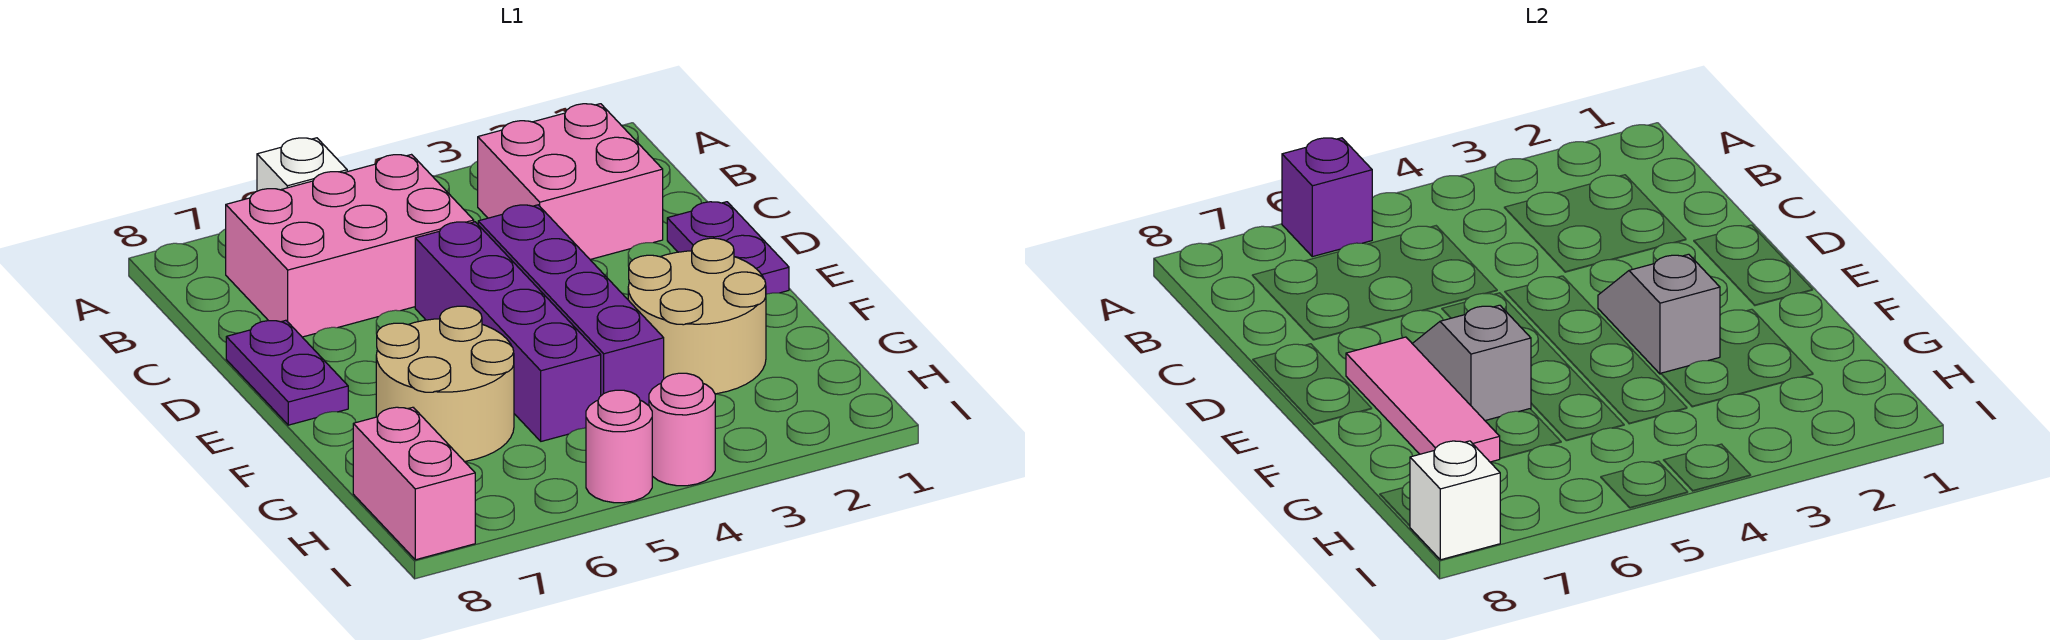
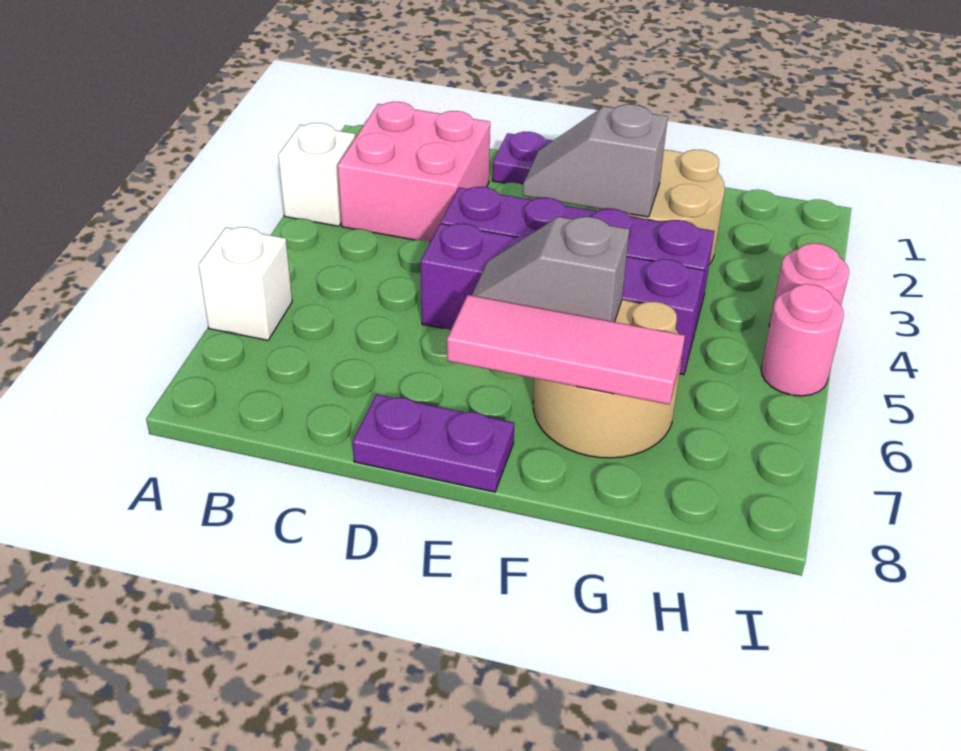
purple 1x1 brick [1282,138,1372,257] -> none
pink 2x3 brick [226,155,474,337] -> none
pink 1x2 brick [353,407,475,560] -> none
white 1x1 brick [1410,441,1500,560] -> white 1x1 brick moved to [278,123,355,226]

